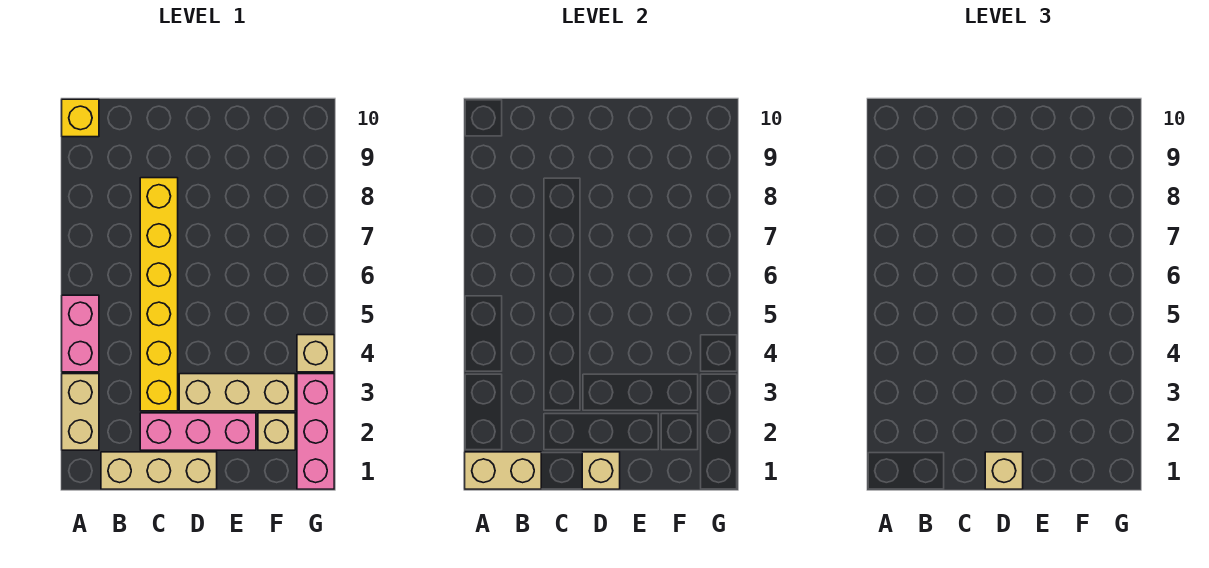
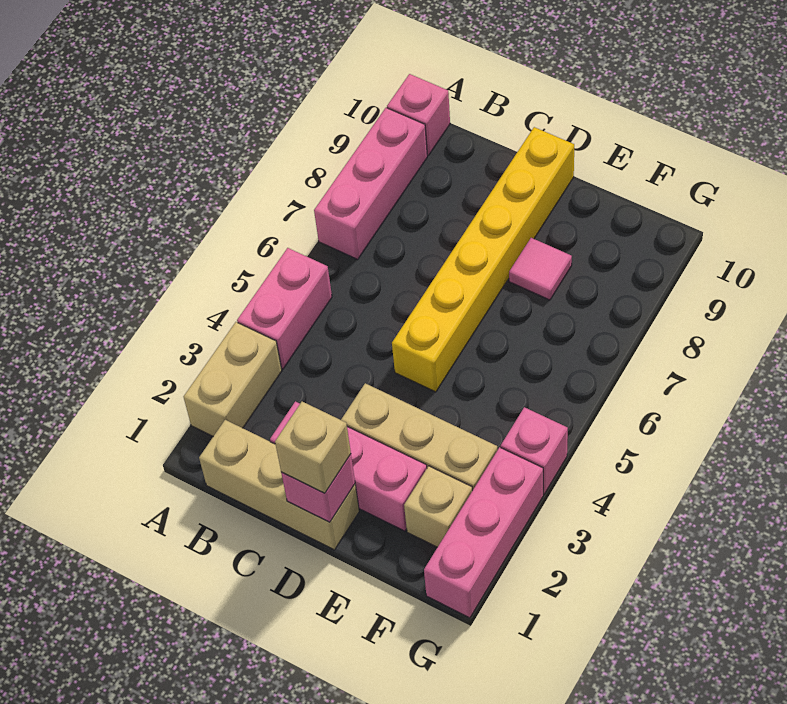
tan 1x2 brick [465,452,541,489] -> none
none -> pink 1x3 brick [314,108,427,259]
yellow 1x1 brick [62,99,99,137] -> pink 1x1 brick [387,74,450,155]
yellow 1x6 brick [140,178,178,411] -> yellow 1x6 brick moved to [392,127,574,392]
tan 1x1 brick [582,452,620,489] -> pink 1x1 brick [281,454,355,522]
none -> pink 1x1 tile [509,238,572,300]
tan 1x1 brick [297,335,334,372] -> pink 1x1 brick [501,407,568,494]

